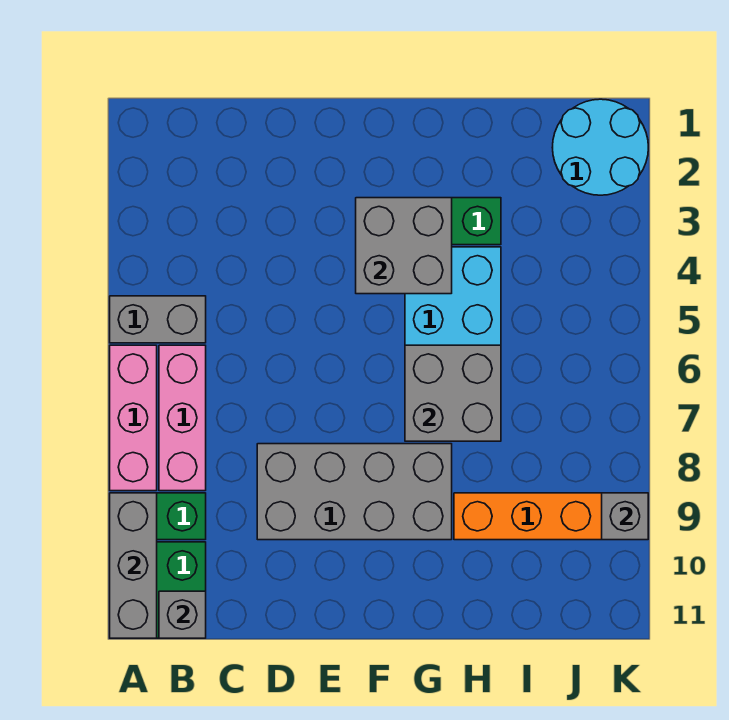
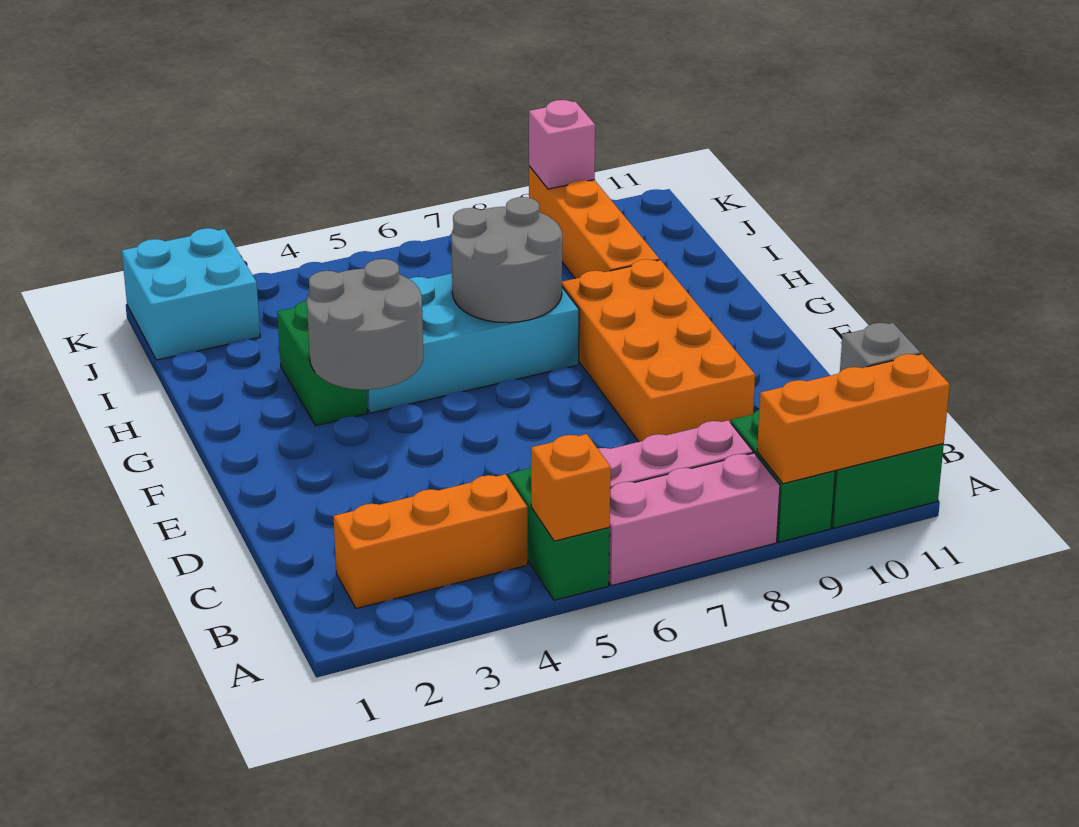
grey 1x2 brick [110,296,206,343] -> green 1x2 brick [508,467,610,600]
none -> orange 1x1 brick [531,434,611,541]
grey 1x3 brick [110,493,157,638] -> orange 1x3 brick [757,354,950,484]
none -> orange 1x3 brick [333,474,528,609]
grey 2x4 brick [257,444,452,540] -> orange 2x4 brick [562,259,755,442]
grey 2x2 brick [356,198,452,294] -> grey 2x2 round brick [307,259,423,390]
grey 2x2 brick [405,345,501,441] -> grey 2x2 round brick [451,197,562,323]
cyan 2x2 round brick [552,99,648,195] -> cyan 2x2 brick [122,228,260,360]
grey 1x1 brick [602,493,648,540] -> pink 1x1 brick [529,100,595,189]

